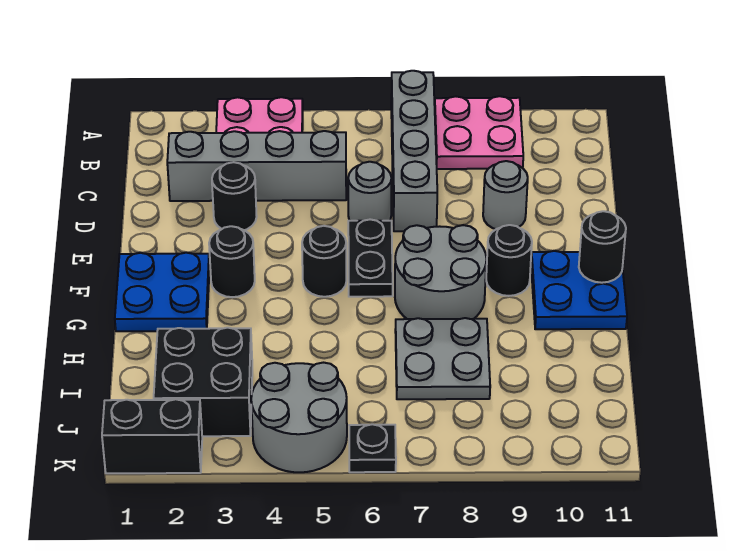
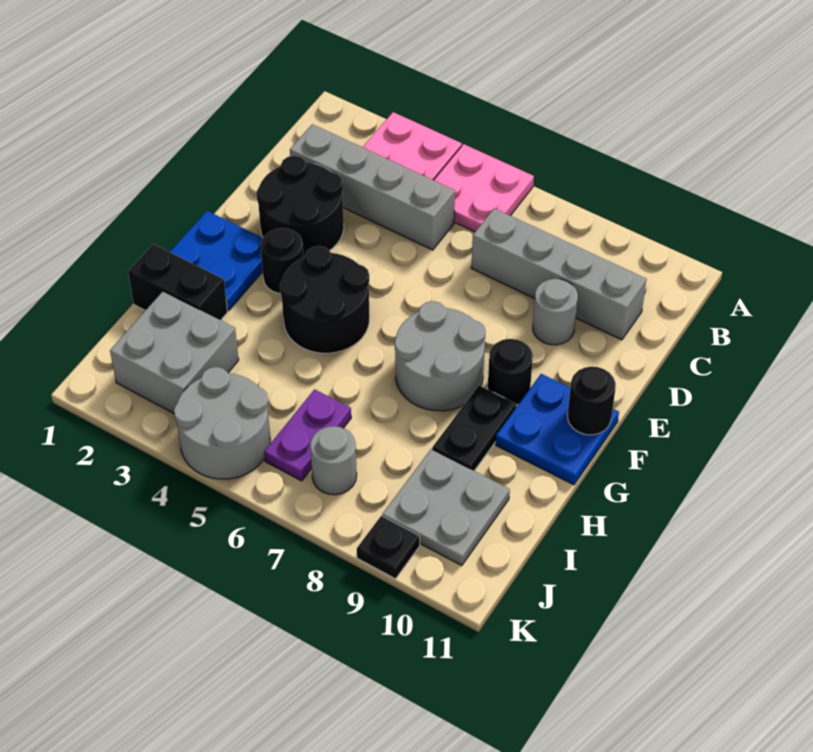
grey 1x4 brick [391,71,437,231] -> grey 1x4 brick turned to [471,208,647,340]
pink 2x2 plate [435,96,523,169] -> pink 2x2 plate moved to [434,144,534,232]
black 1x1 round brick [212,162,257,230] -> black 2x2 round brick [256,156,344,257]
grey 1x1 round brick [348,162,391,221] -> grey 1x1 round brick moved to [310,426,357,495]
black 1x2 plate [348,219,393,297] -> black 1x2 plate moved to [432,386,516,471]
black 1x1 round brick [302,226,346,297] -> black 2x2 round brick [280,246,370,353]
grey 2x2 plate [395,318,490,399] -> grey 2x2 plate moved to [382,449,510,566]
black 2x2 brick [154,328,252,436] -> grey 2x2 brick [110,291,239,413]
none -> purple 1x2 plate [264,389,351,481]
black 1x2 brick [102,399,202,473] -> black 1x2 brick moved to [128,244,228,320]
black 1x1 plate [349,424,396,472] -> black 1x1 plate moved to [357,516,420,579]

